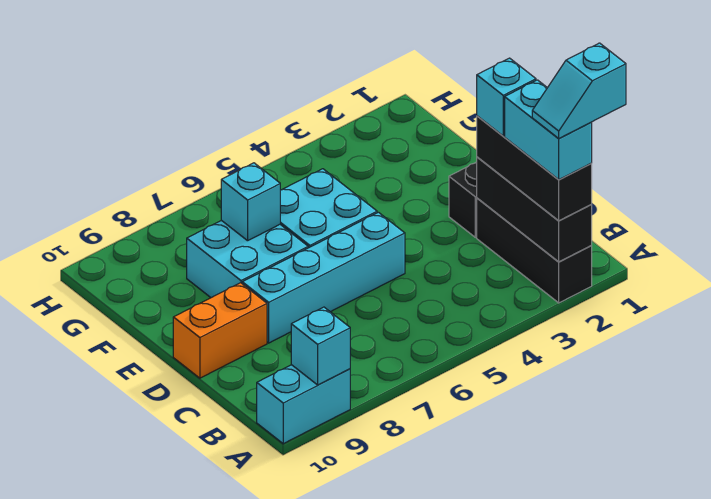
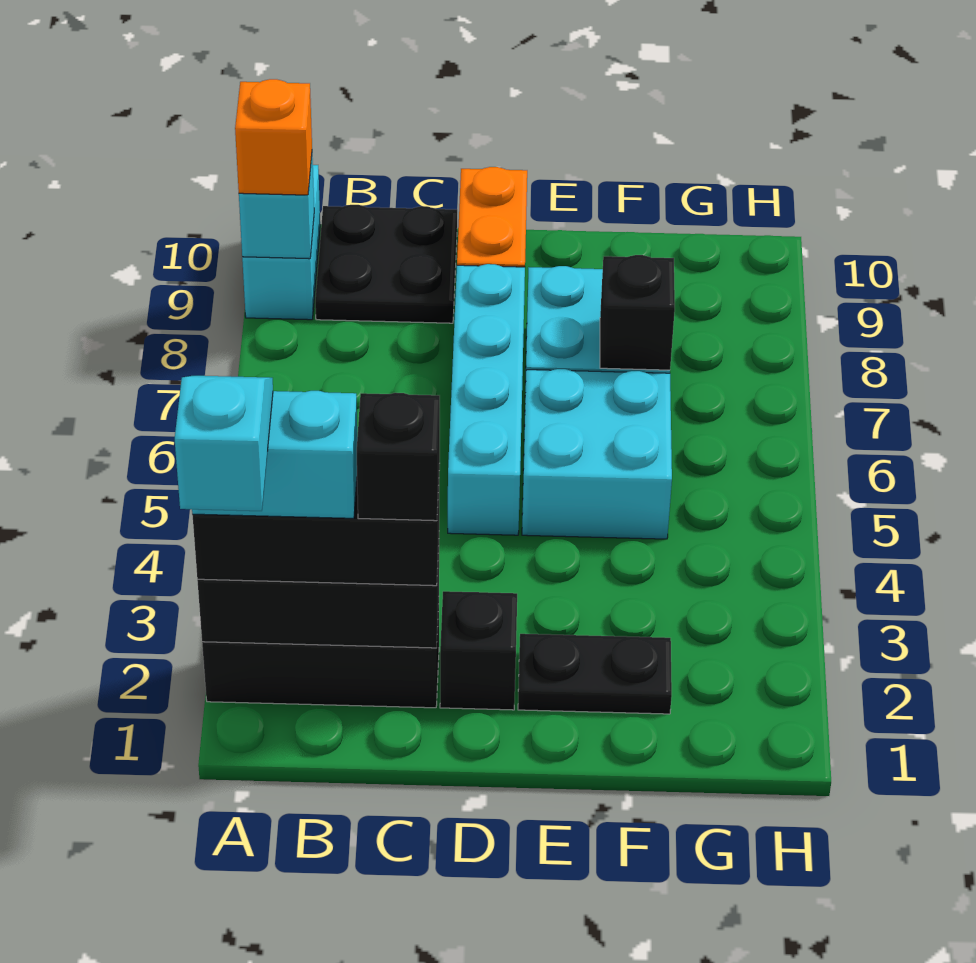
none -> orange 1x1 brick [235,79,312,195]
none -> black 2x2 plate [315,205,457,323]
cyan 1x1 brick [477,58,536,136] -> black 1x1 brick [357,393,440,521]
none -> black 1x2 plate [518,634,672,714]
cyan 1x1 brick [221,163,280,241] -> black 1x1 brick [600,255,675,370]

